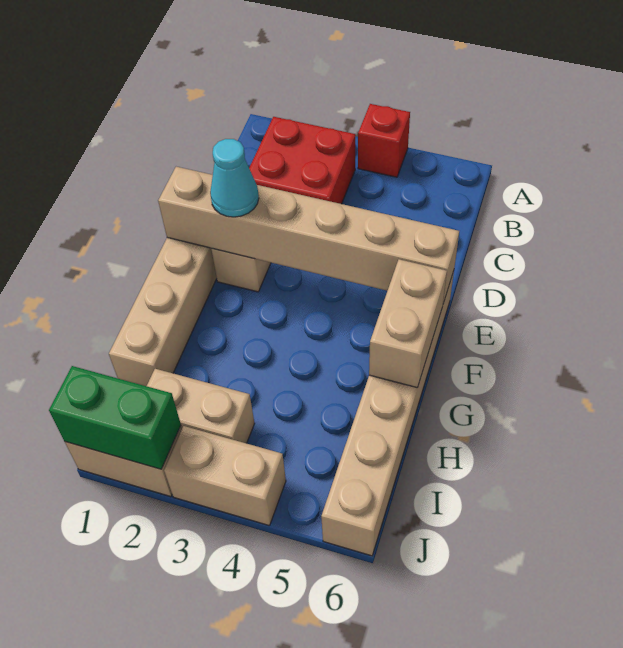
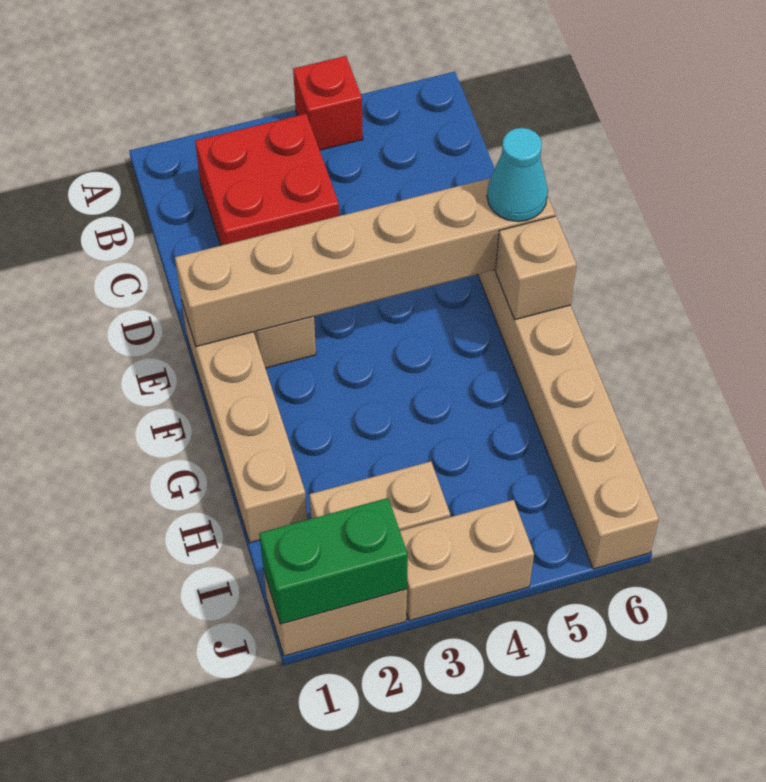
cyan 1x1 cone [210,139,259,217] -> cyan 1x1 cone moved to [487,128,548,221]
tan 1x2 brick [369,259,447,387] -> tan 1x1 brick [496,216,577,320]

